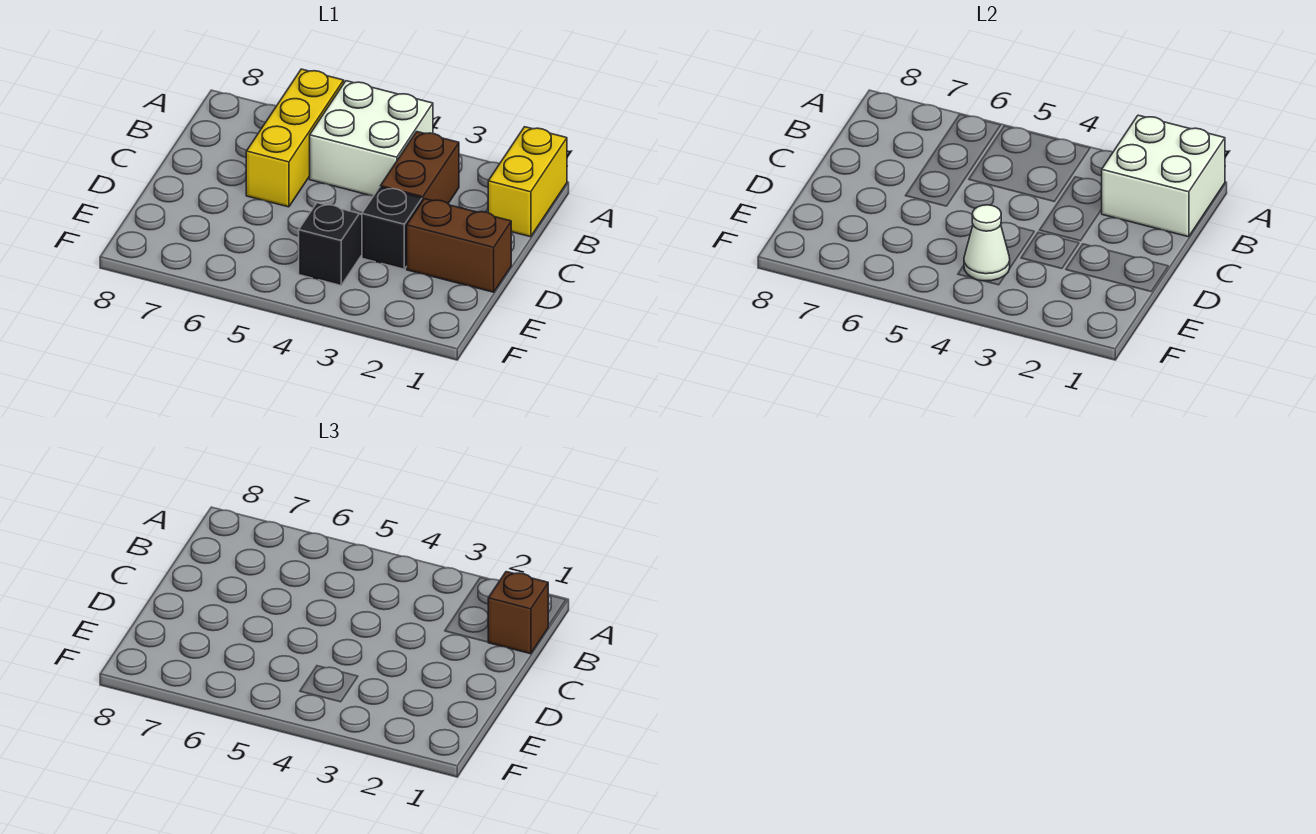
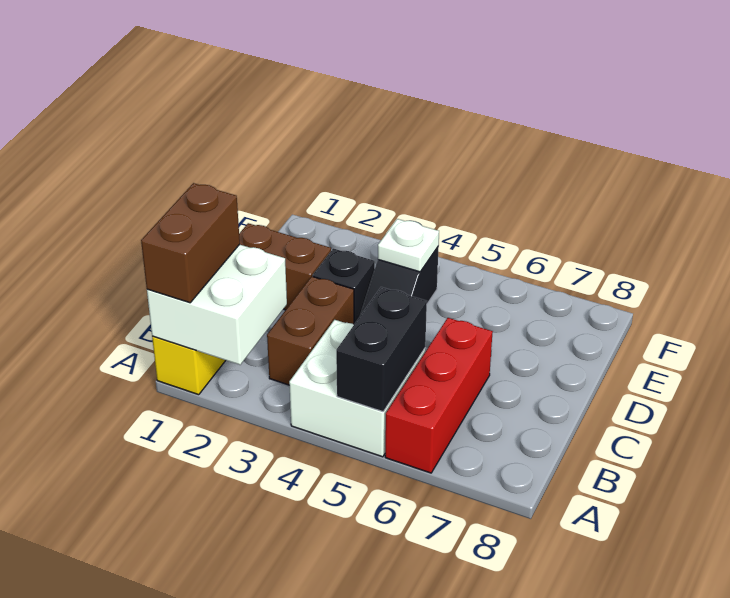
none -> black 1x2 brick [336,287,427,412]
yellow 1x3 brick [246,69,344,207] -> red 1x3 brick [385,318,493,473]
brown 1x1 brick [488,572,548,654] -> brown 1x2 brick [141,183,240,303]
white 1x1 cone [964,205,1010,281] -> white 1x1 plate [378,219,439,272]

